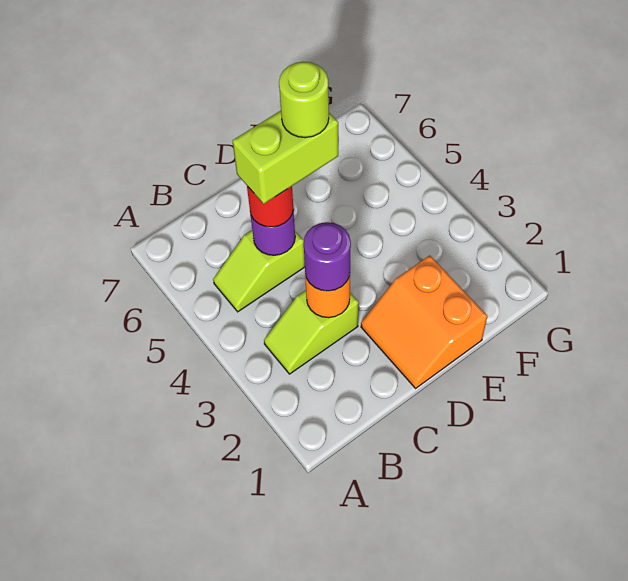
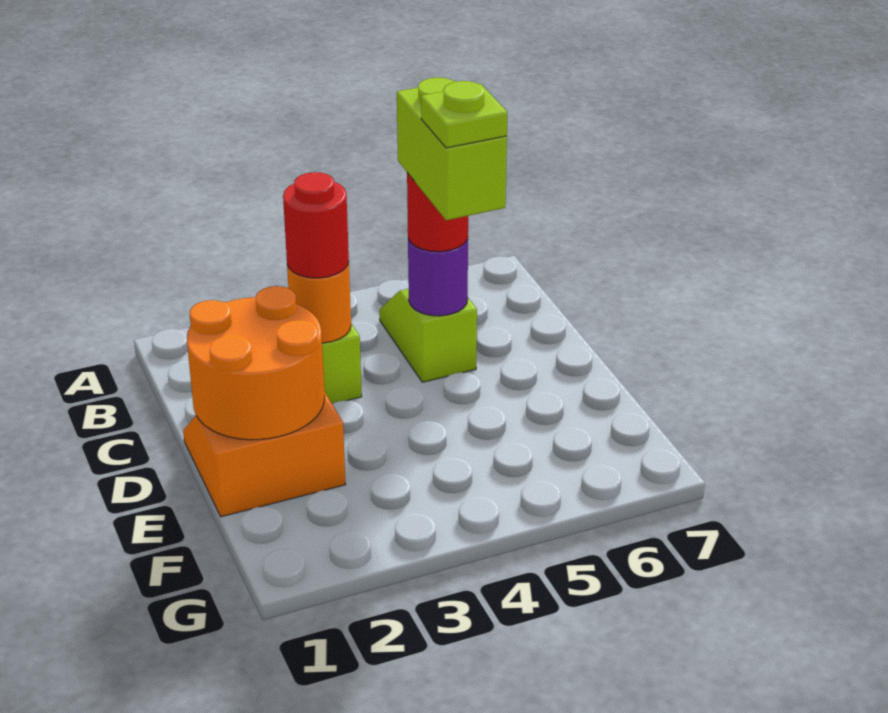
purple 1x1 round brick [304,222,351,291] -> red 1x1 round brick [283,172,349,278]
none -> orange 2x2 round brick [187,286,325,440]
lime 1x1 round brick [279,62,329,138] -> lime 1x1 plate [421,81,507,148]

